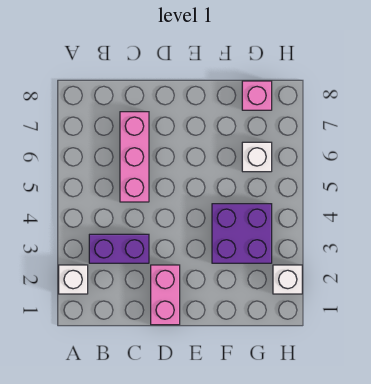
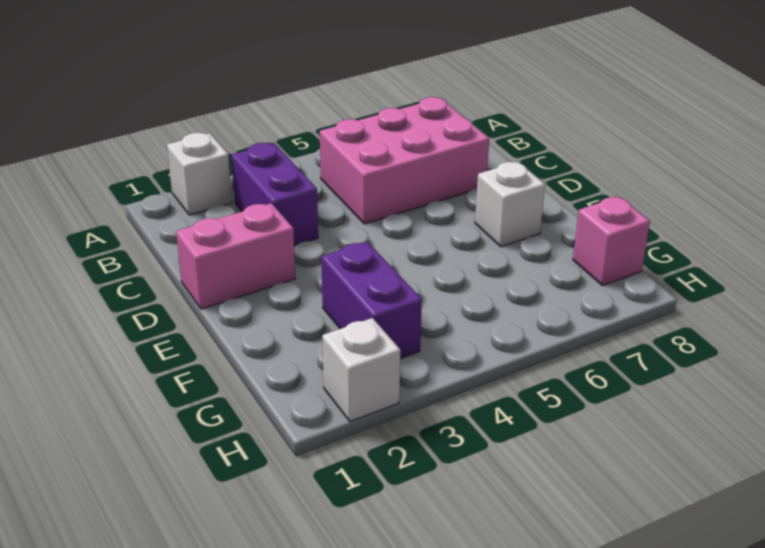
pink 1x3 brick [120,112,149,202] -> pink 2x3 brick [320,97,489,224]
purple 2x2 brick [212,204,272,263] -> purple 1x2 brick [321,242,422,359]
white 1x1 brick [242,142,272,172] -> white 1x1 brick moved to [475,162,545,247]

